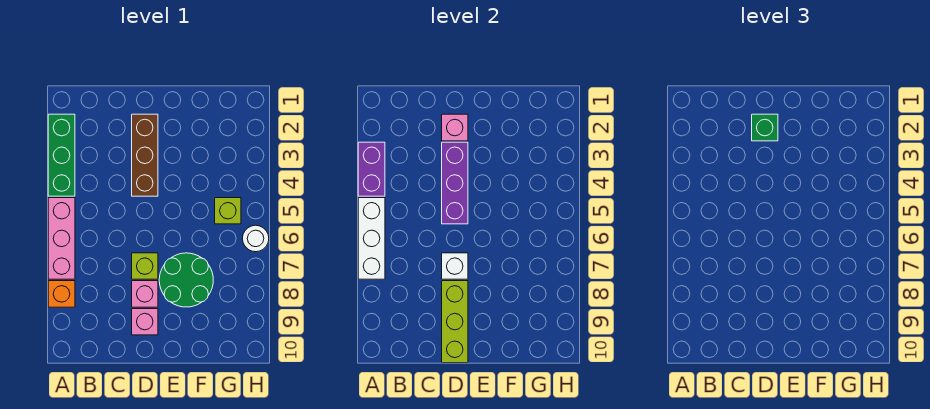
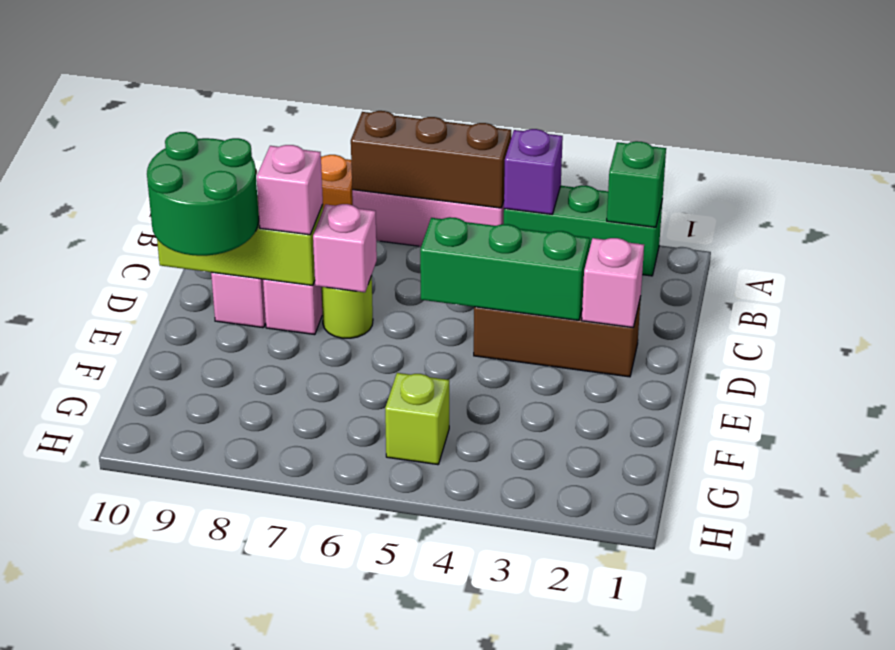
purple 1x2 brick [358,142,385,196] -> purple 1x1 brick [504,129,563,214]
white 1x3 brick [358,198,385,279] -> brown 1x3 brick [351,111,511,208]
green 1x1 brick [752,114,778,141] -> green 1x1 brick moved to [607,141,666,227]
purple 1x3 brick [442,142,468,224] -> green 1x3 brick [420,217,590,320]
lime 1x1 brick [132,253,158,279] -> lime 1x1 round brick [321,276,373,338]
white 1x1 brick [442,253,468,279] -> pink 1x1 brick [313,204,377,292]
none -> pink 1x1 brick [257,145,323,235]
green 2x2 round brick [159,253,213,307] -> green 2x2 round brick moved to [147,132,259,256]
white 1x1 round brick [243,225,269,252] -> none

